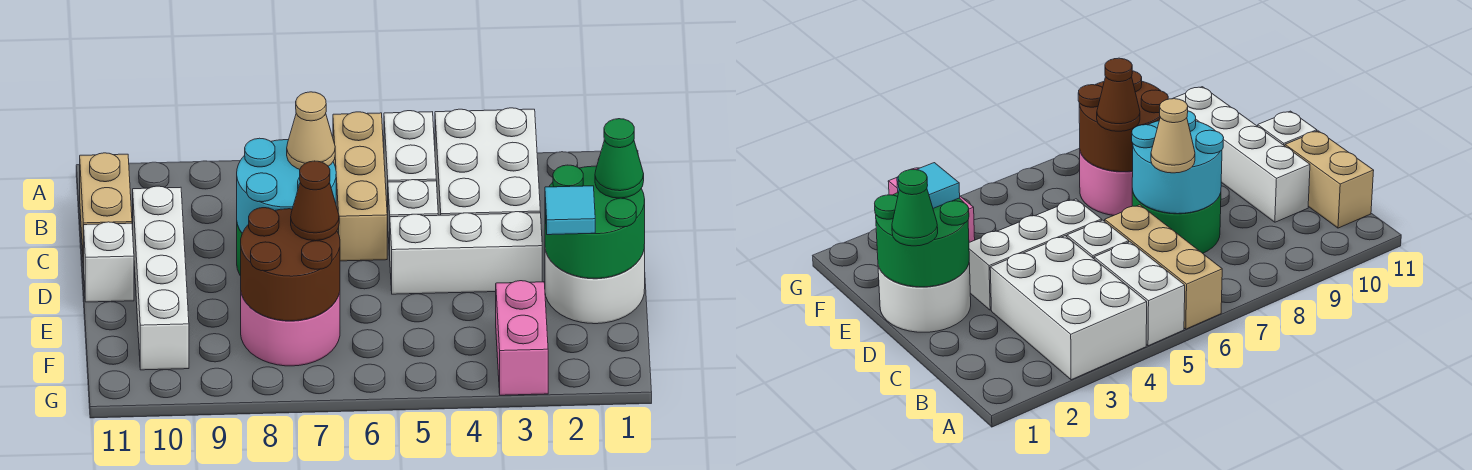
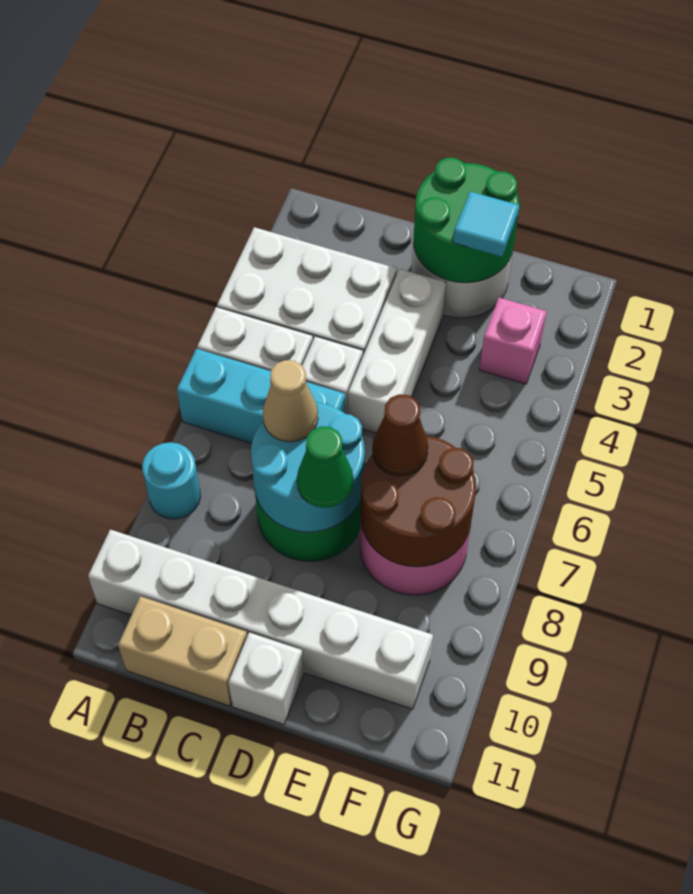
tan 1x3 brick [333,112,387,261] -> cyan 1x3 brick [177,349,345,443]
none -> cyan 1x1 round brick [142,442,201,519]
white 1x4 brick [133,186,189,370] -> white 1x6 brick [88,530,433,709]
green 1x1 cone [595,119,644,198] -> green 1x1 cone moved to [297,426,353,508]
pink 1x2 brick [496,281,548,395] -> pink 1x1 brick [480,298,547,384]

